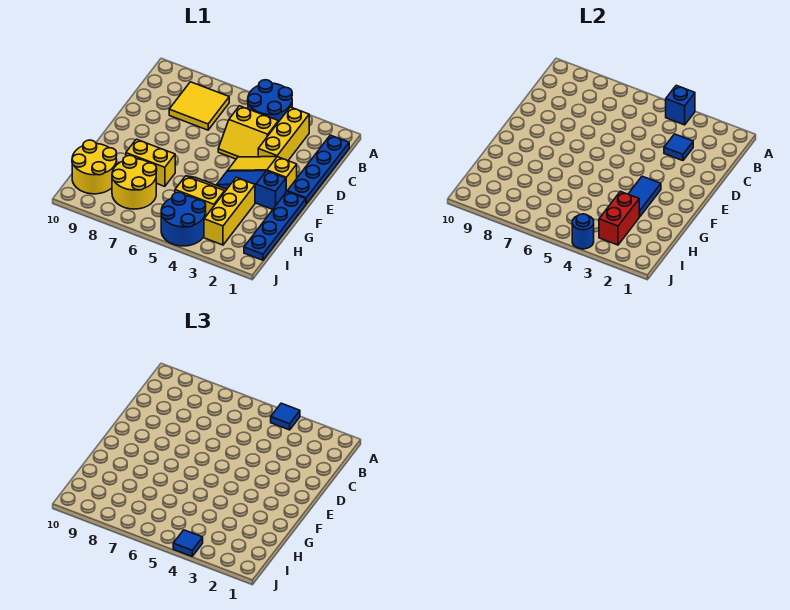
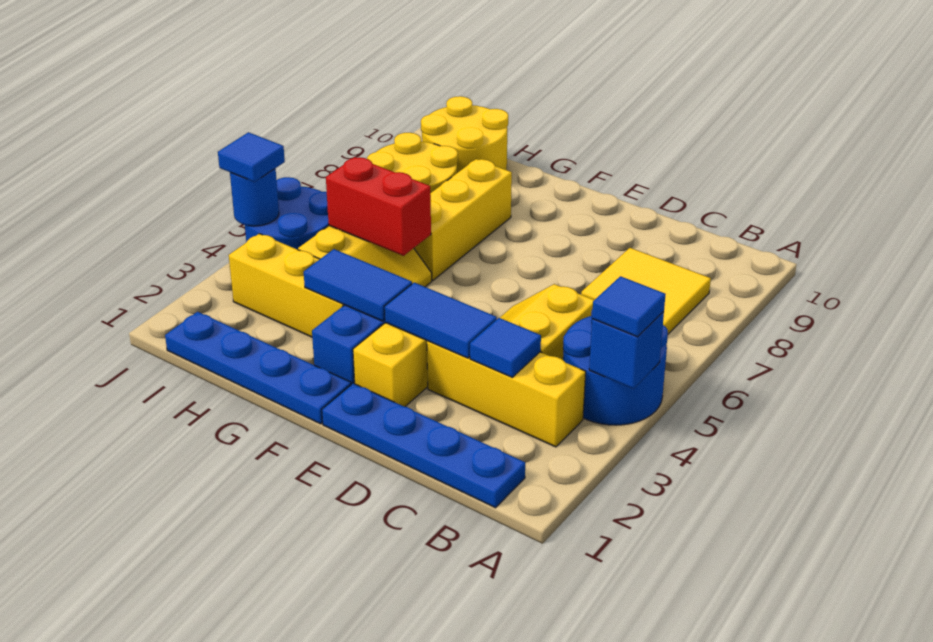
none -> blue 1x2 tile [384,283,497,358]
yellow 1x2 brick [126,139,175,186] -> yellow 1x3 brick [414,159,512,280]
red 1x2 brick [599,191,639,245] -> red 1x2 brick moved to [326,157,431,256]

